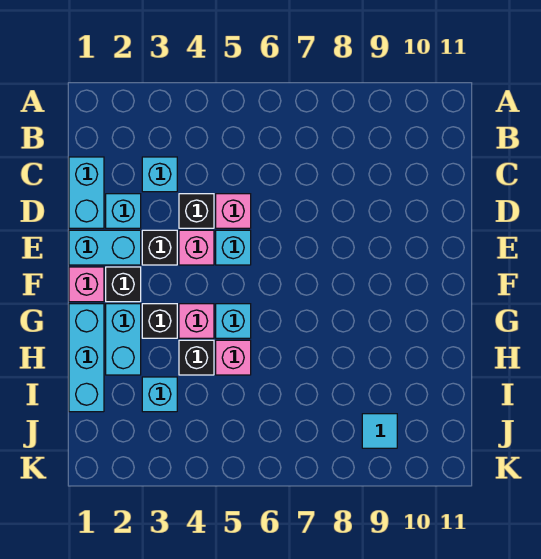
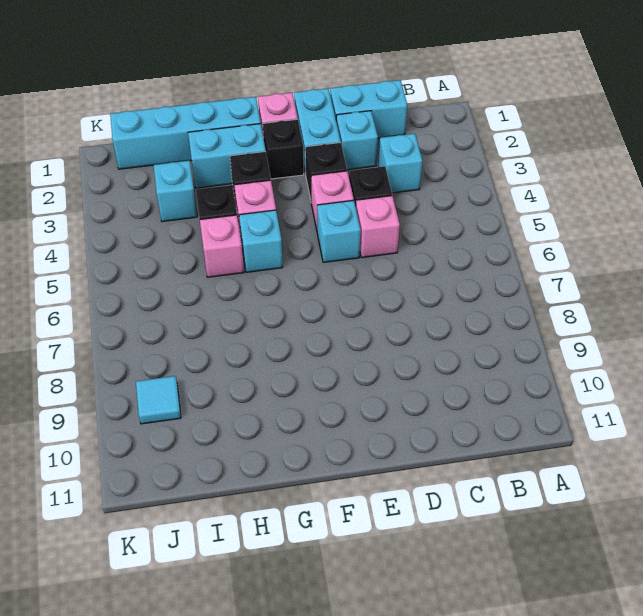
cyan 1x3 brick [69,304,104,412] -> cyan 1x4 brick [110,97,261,169]

